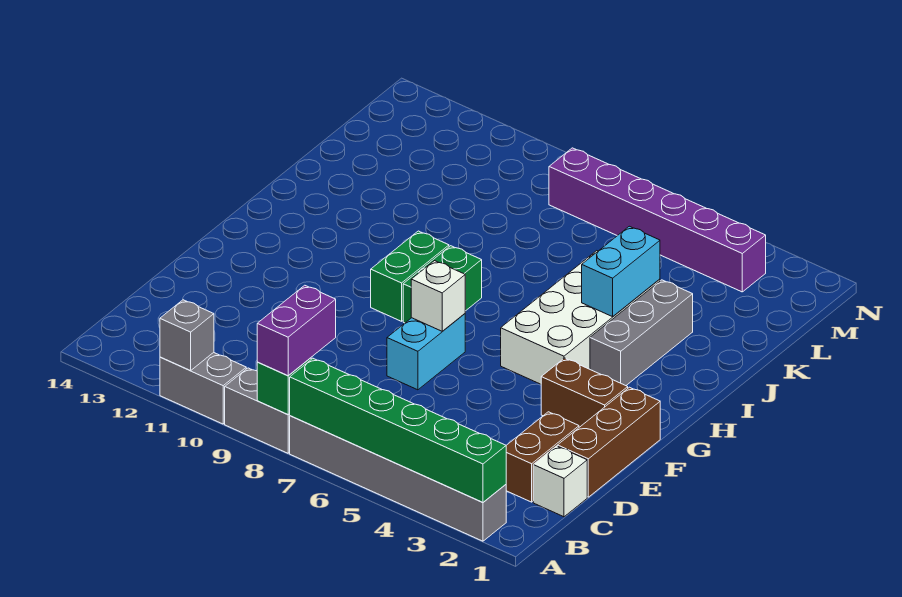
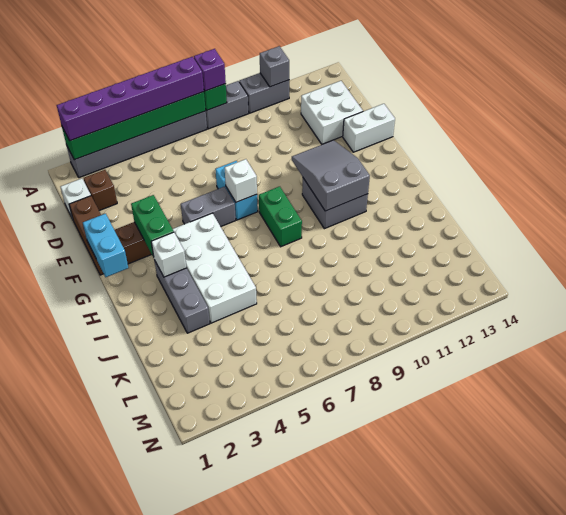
purple 1x2 brick [257,285,336,376] -> purple 1x1 brick [194,49,226,91]
brown 1x2 brick [506,412,579,502] -> brown 1x1 brick [84,170,117,211]
none -> white 2x2 brick [301,81,363,144]
none -> white 1x2 brick [343,104,395,152]
none -> grey 1x2 brick [181,187,236,227]
none -> grey 2x3 slope [292,140,370,211]
green 1x2 brick [371,231,449,321] -> green 1x2 brick moved to [131,195,174,257]
none -> grey 2x2 brick [302,178,368,229]
none -> white 1x1 brick [151,232,187,277]
cyan 1x2 brick [582,226,660,317] -> cyan 1x2 brick moved to [83,214,128,277]
purple 1x6 brick [549,148,766,292] -> purple 1x6 brick moved to [57,57,204,141]

